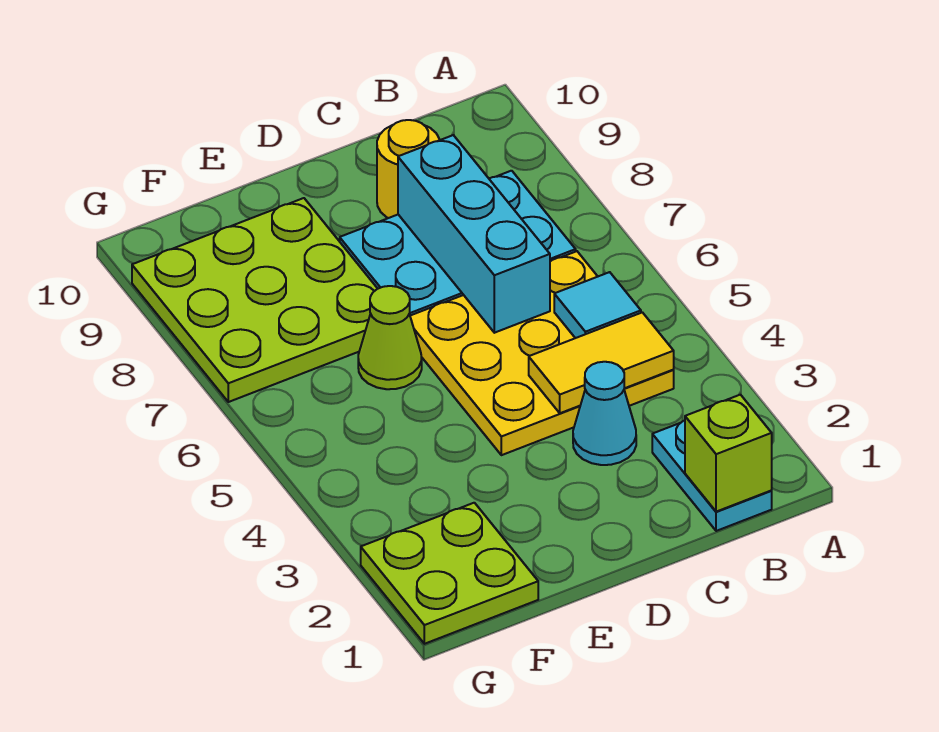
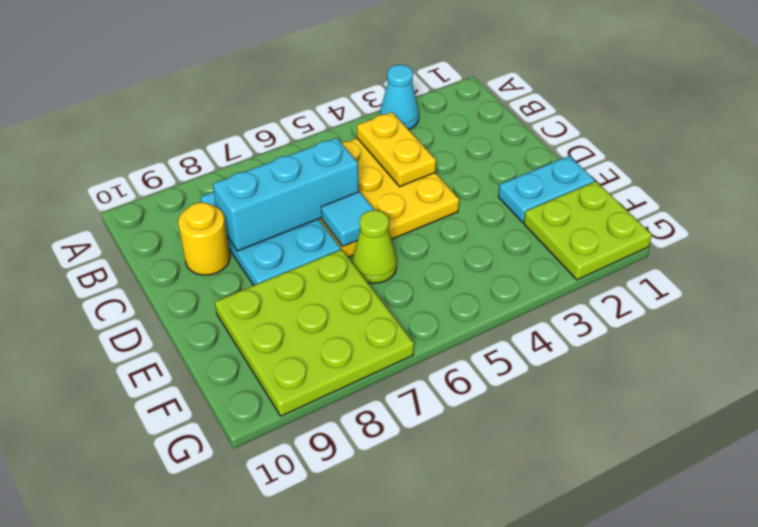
cyan 1x2 plate [652,421,772,531] -> cyan 1x2 plate moved to [498,156,595,222]
lime 1x1 brick [685,395,772,512] -> none
yellow 1x2 tile [529,312,674,413] -> yellow 1x2 plate [357,112,436,187]
cyan 1x1 tile [554,272,641,338] -> cyan 1x1 tile moved to [321,192,374,247]
cyan 1x1 cone [573,362,636,465] -> cyan 1x1 cone moved to [380,65,419,130]

